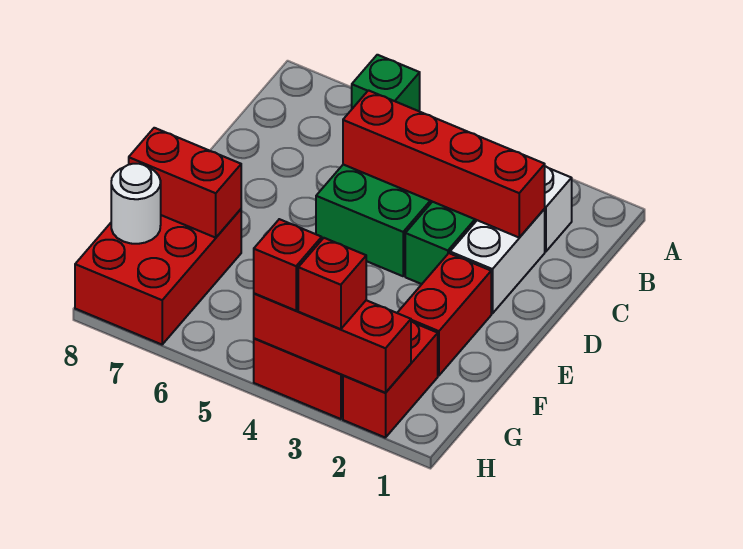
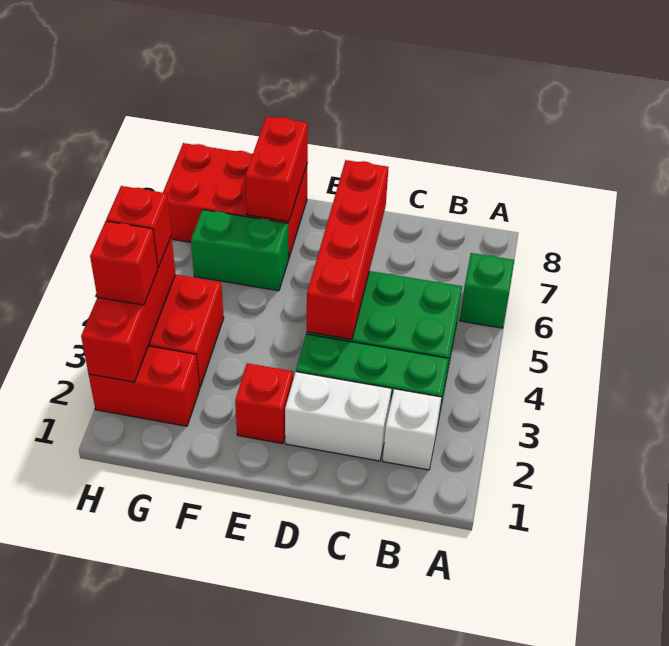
red 1x4 brick [343,90,545,237] -> red 1x4 brick moved to [307,160,389,340]
red 1x2 brick [397,253,491,376] -> red 1x1 brick [235,363,293,444]
none -> green 1x2 brick [191,210,289,291]
white 1x1 round brick [111,164,161,244] -> none

